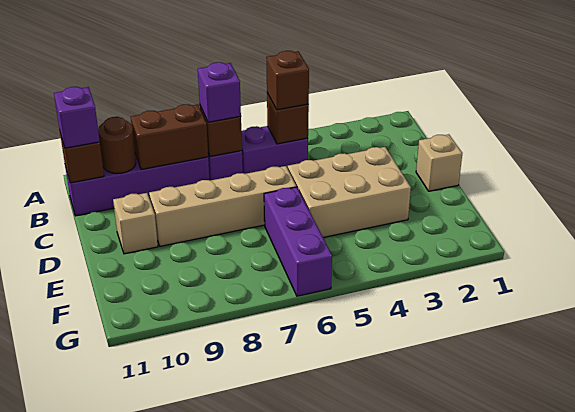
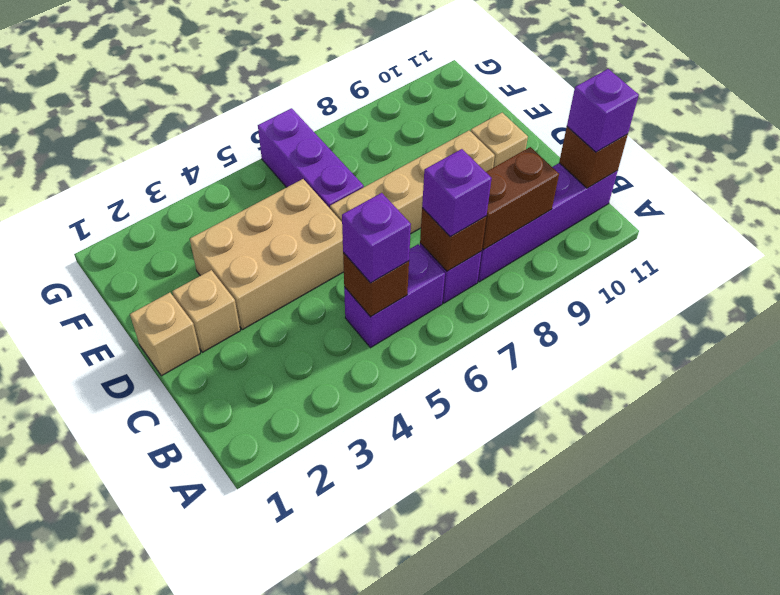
brown 1x1 brick [266,51,309,110] -> purple 1x1 brick [342,193,411,283]
brown 1x1 round brick [98,117,136,174] -> none
none -> tan 1x1 brick [172,270,240,352]

